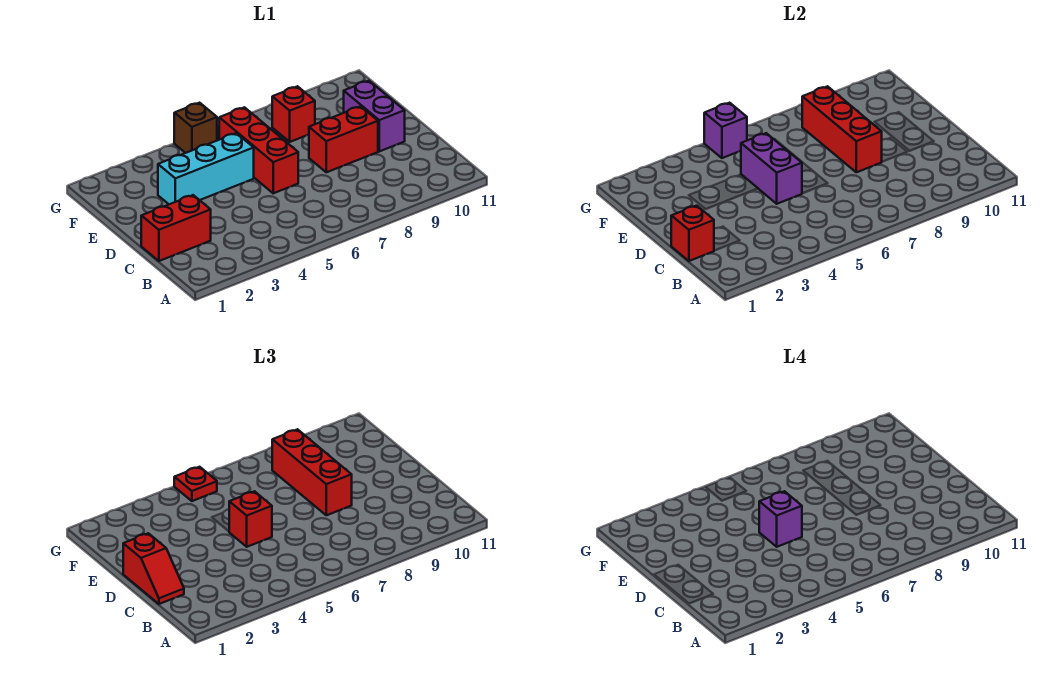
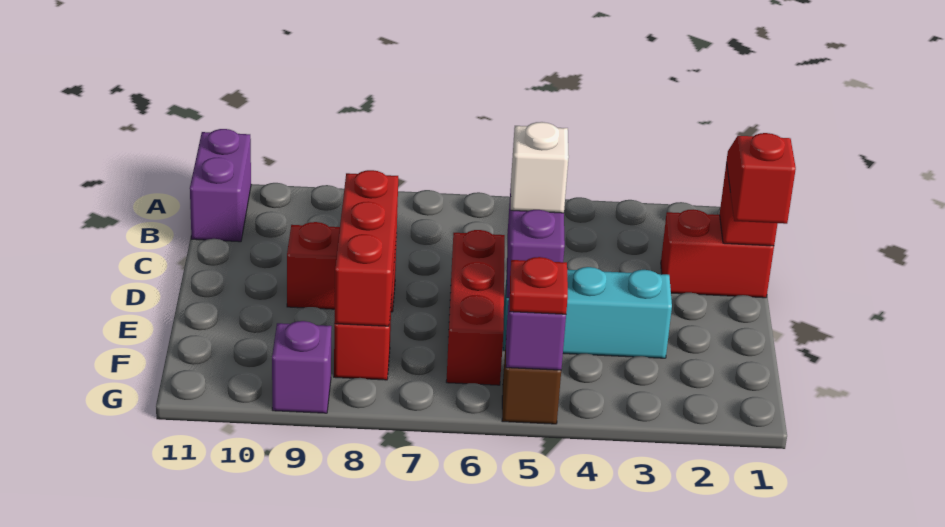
red 1x1 brick [229,491,272,547] -> white 1x1 brick [511,122,569,213]
purple 1x1 brick [759,491,802,547] -> purple 1x1 brick moved to [272,321,332,413]
red 1x3 brick [272,429,352,515] -> none
purple 1x2 brick [344,81,405,151] -> purple 1x2 brick moved to [190,129,251,242]

